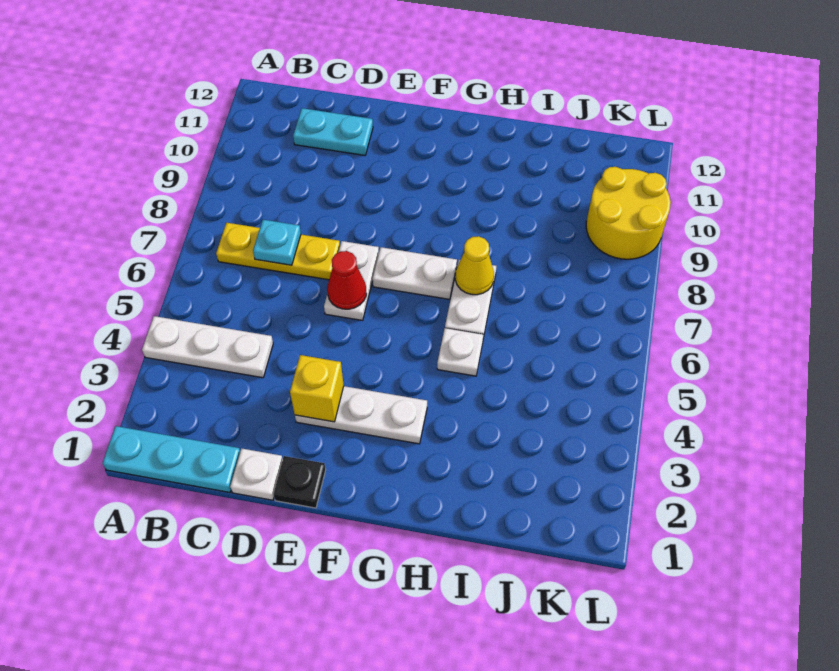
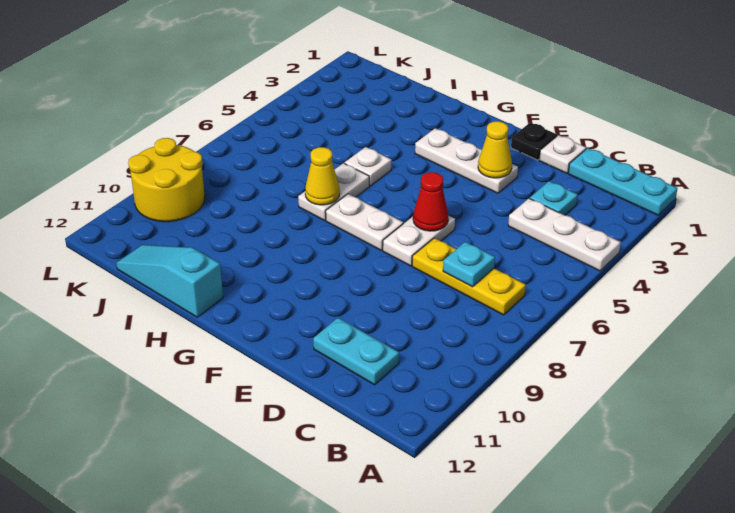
none -> cyan 1x1 plate [530,181,578,215]
yellow 1x1 brick [290,355,344,422] -> yellow 1x1 cone [478,121,512,178]
none -> cyan 1x3 slope [116,245,223,317]

